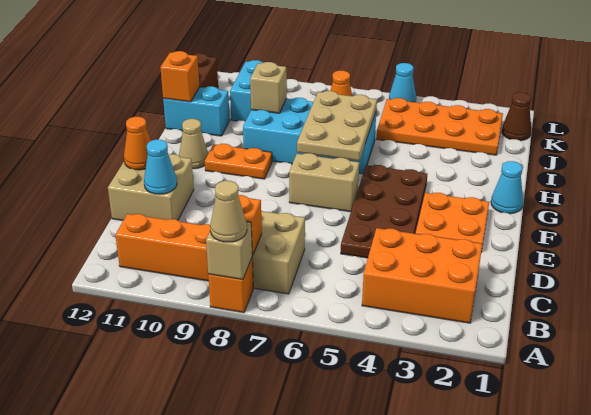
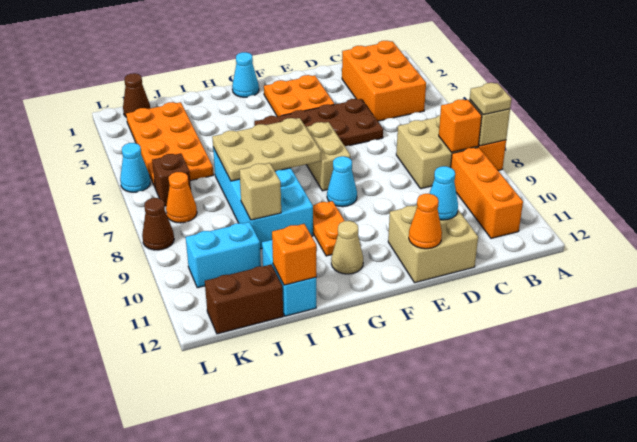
tan 1x1 cone [210,181,247,242] -> tan 1x1 plate [470,83,511,115]
none -> cyan 1x1 cone [327,156,357,207]
none -> brown 1x1 brick [152,153,191,206]
none -> brown 1x1 cone [142,198,174,250]

